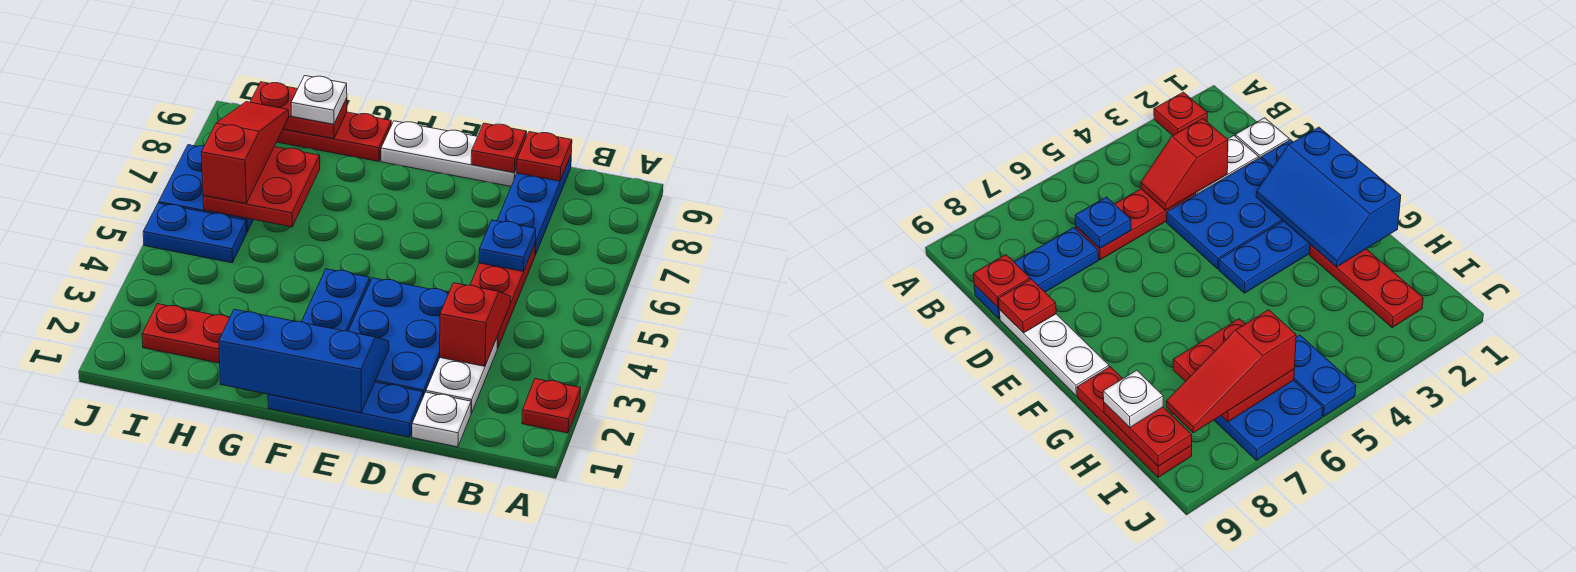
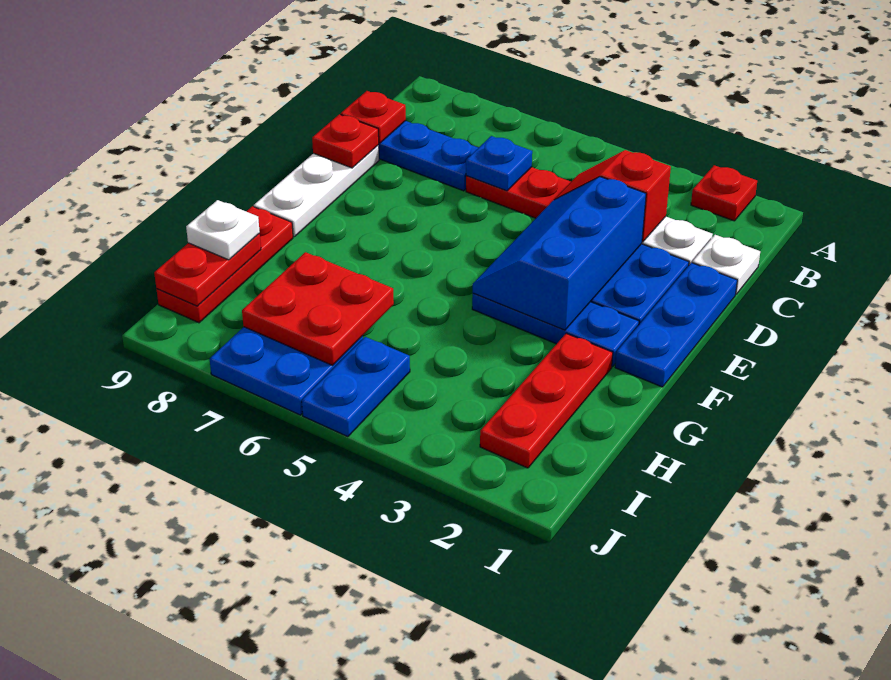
blue 2x3 slope [219,309,389,413] -> blue 2x3 slope moved to [473,177,646,330]
red 1x3 slope [201,102,289,204] -> none

